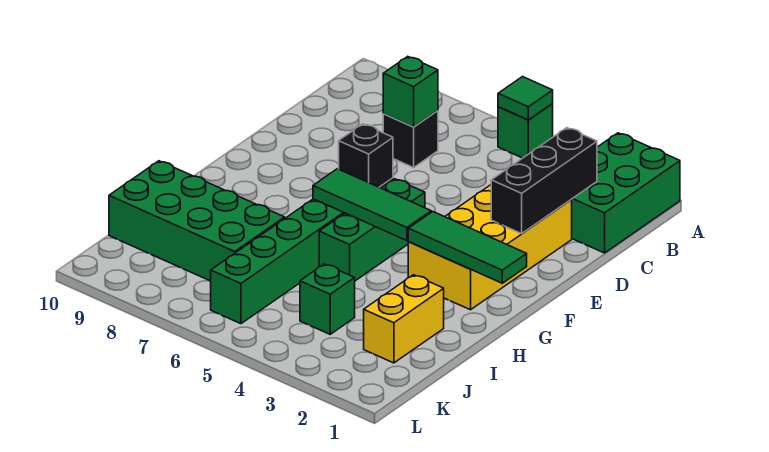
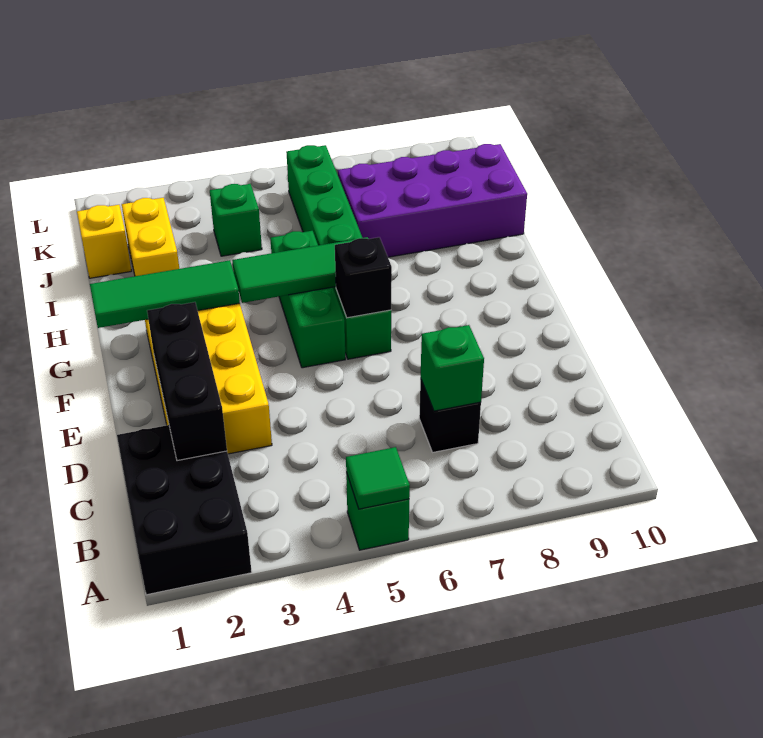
green 2x3 brick [571,133,680,253] -> black 2x3 brick [117,425,252,595]
green 2x4 brick [109,161,285,281] -> purple 2x4 brick [338,144,527,257]
none -> yellow 1x1 brick [77,205,132,278]

